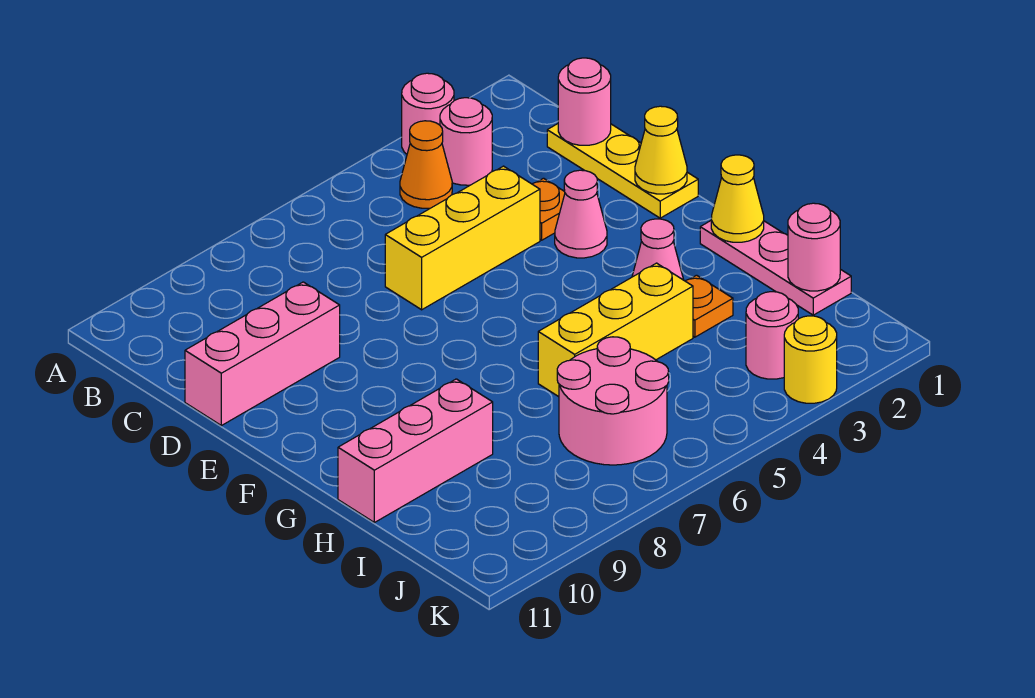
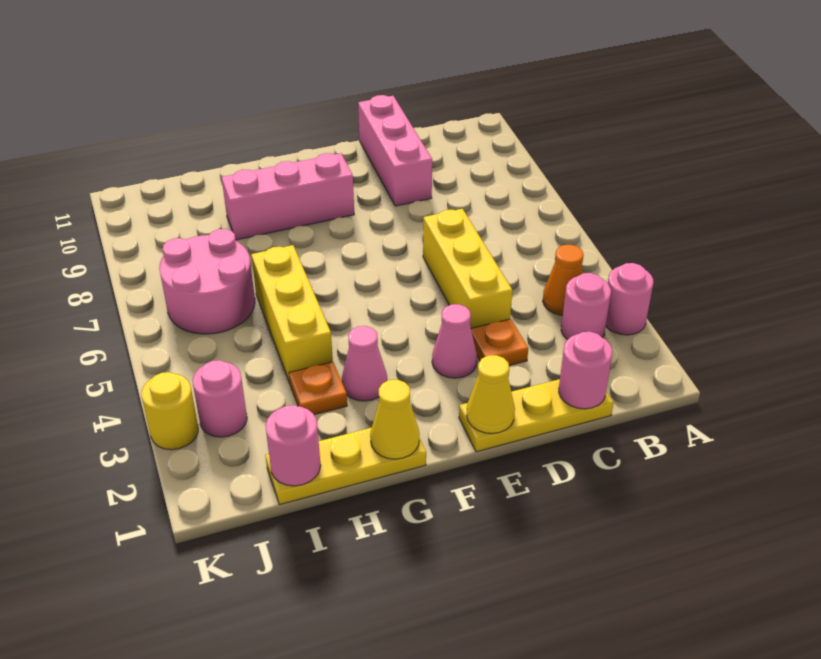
pink 1x3 plate [700,221,851,315] -> yellow 1x3 plate [265,428,426,505]
pink 1x3 brick [338,379,493,523] -> pink 1x3 brick turned to [222,153,354,240]

